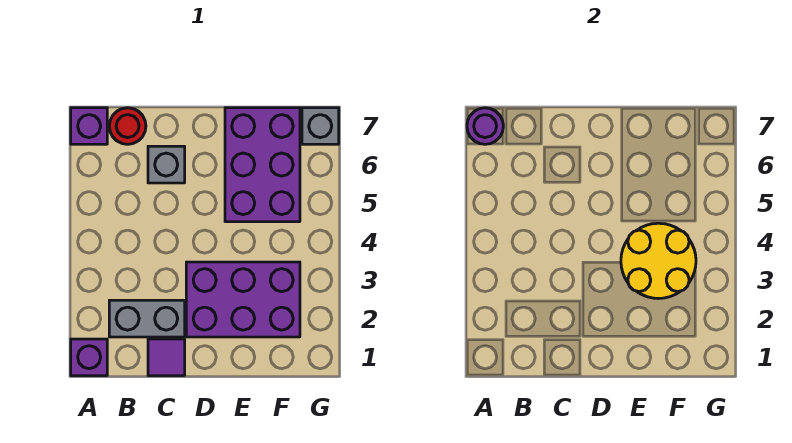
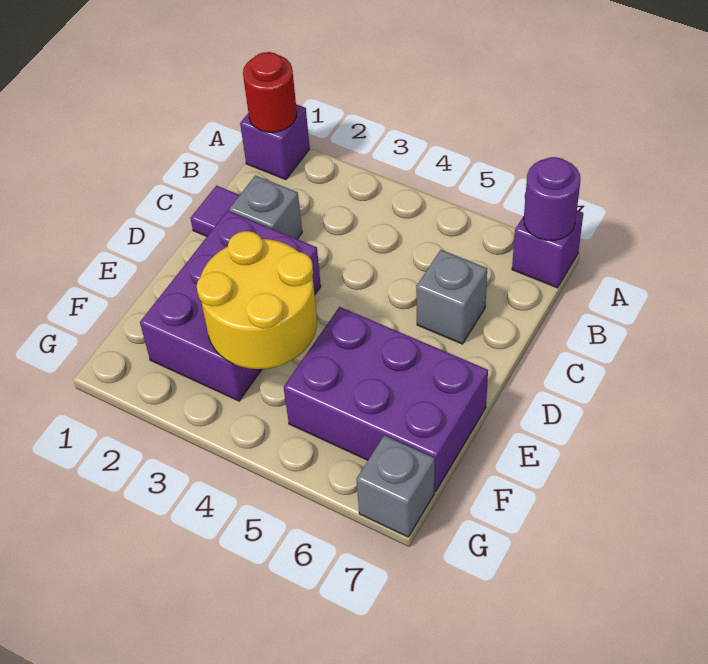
grey 1x2 brick [109,300,185,337] -> grey 1x1 brick [229,176,302,239]
red 1x1 round brick [109,108,146,144] -> red 1x1 round brick moved to [243,52,297,132]

